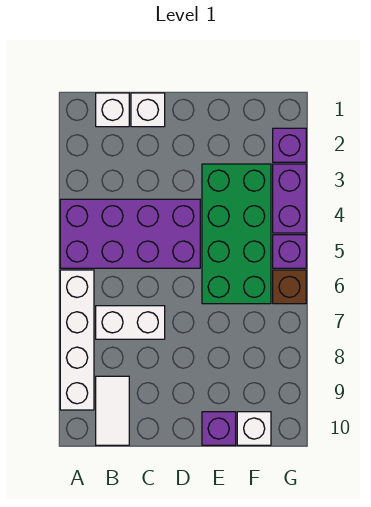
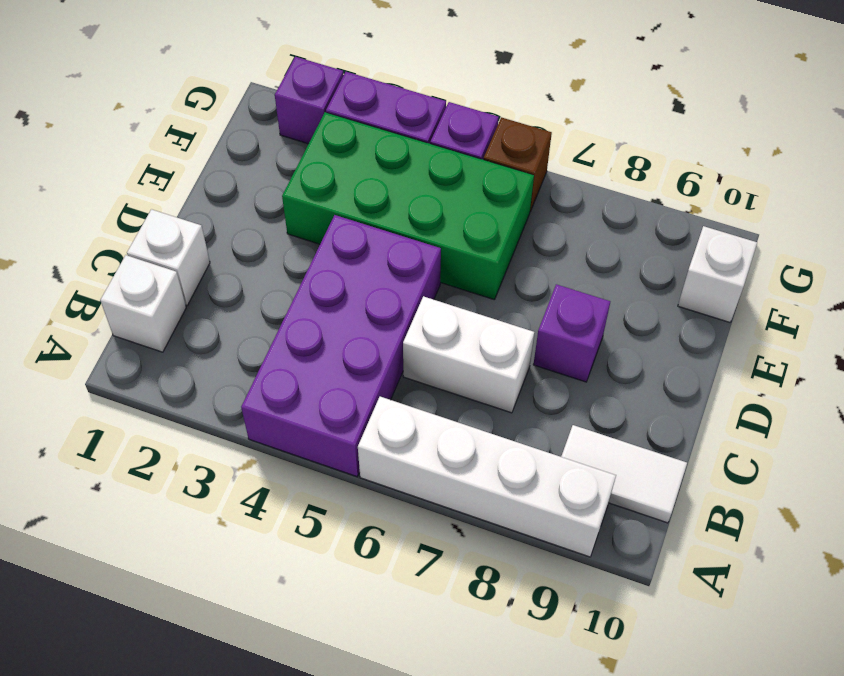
white 1x2 brick [96,306,165,339] -> white 1x2 brick turned to [403,296,534,413]
purple 1x1 brick [202,412,236,445] -> purple 1x1 brick moved to [533,284,610,382]

